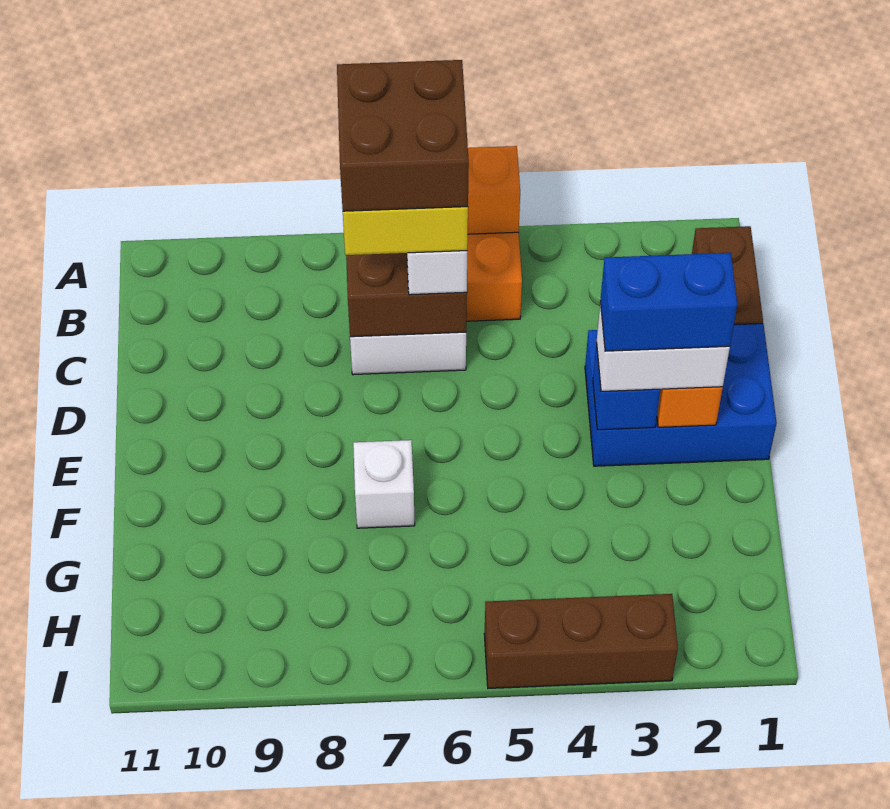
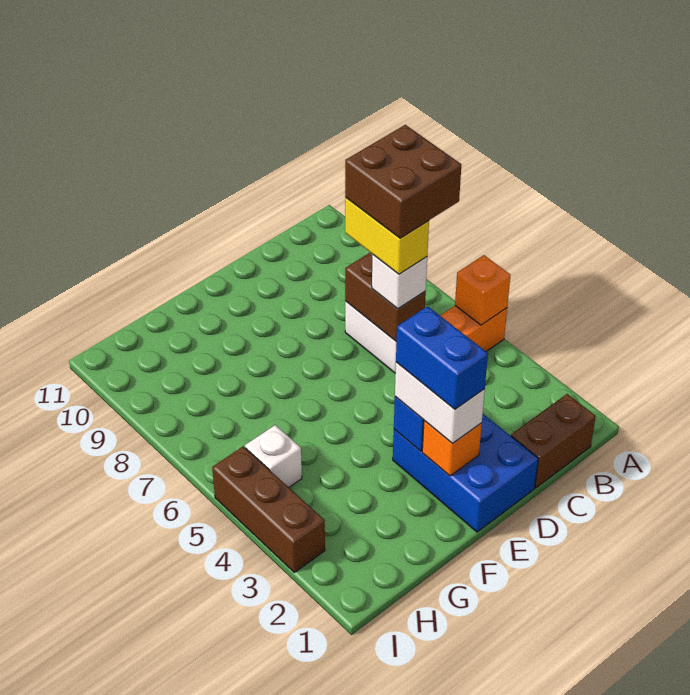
white 1x1 brick [353,440,415,528] -> white 1x1 brick moved to [245,425,302,487]

